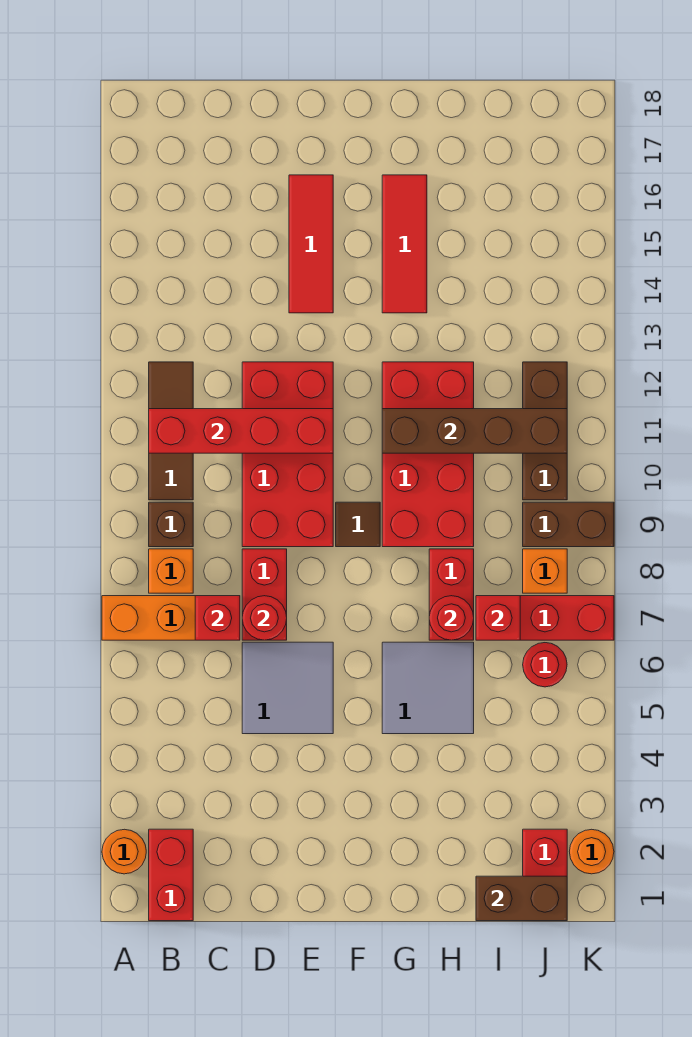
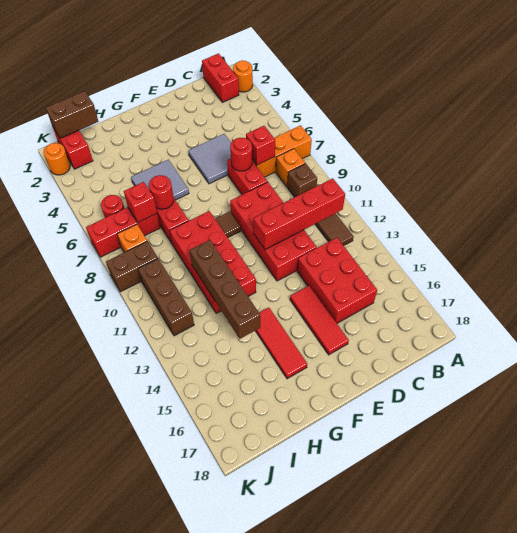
none -> red 2x3 brick [297,238,377,323]
brown 1x4 brick [382,409,567,453] -> brown 1x4 brick turned to [190,240,260,339]

